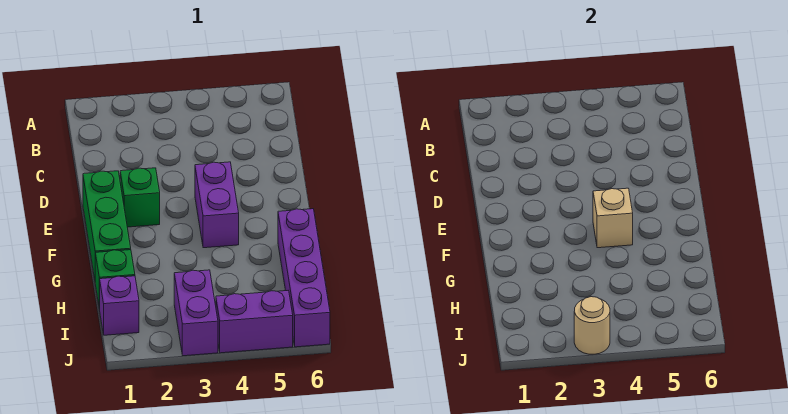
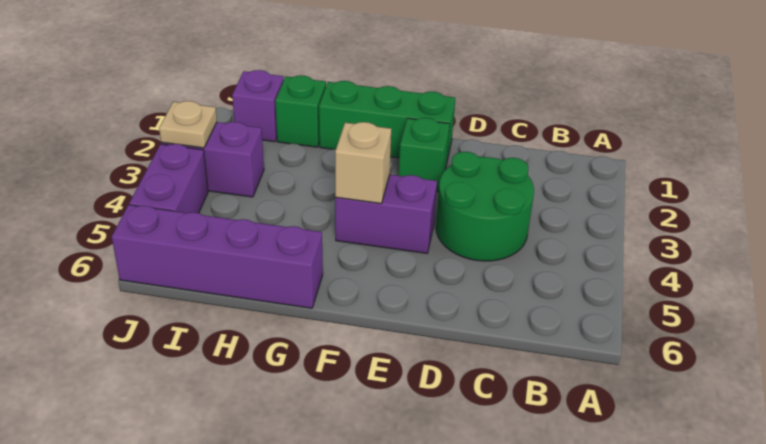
none -> green 2x2 round brick [436,152,534,261]
tan 1x1 round brick [574,297,610,354] -> tan 1x1 plate [159,101,217,148]

